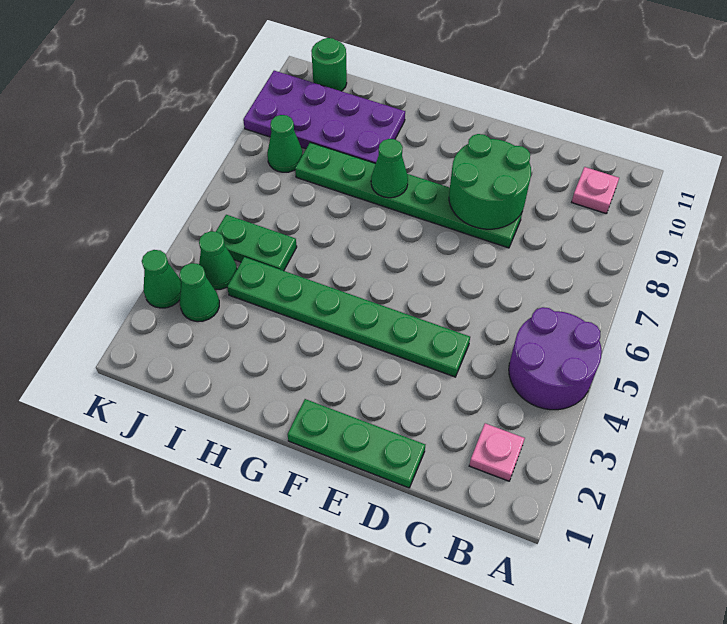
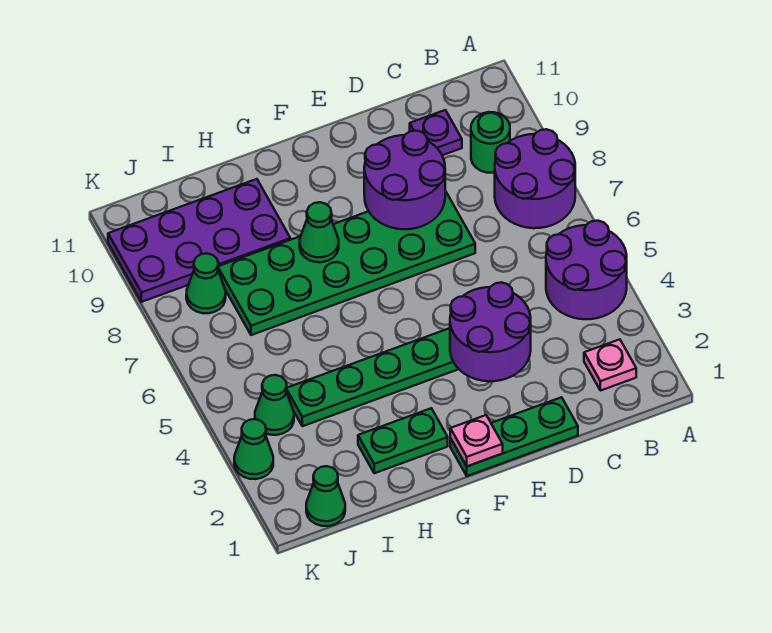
none -> purple 2x2 round brick [495,129,575,228]
pink 1x1 plate [572,167,619,214] -> pink 1x1 plate moved to [450,415,503,466]
none -> purple 1x1 plate [410,110,462,155]
none -> purple 2x2 round brick [450,283,531,381]
green 1x6 plate [295,142,522,248] -> green 2x6 plate [218,191,475,335]
green 2x2 round brick [449,134,531,229] -> purple 2x2 round brick [364,131,445,229]
green 1x2 plate [216,215,297,271] -> green 1x2 plate moved to [358,408,448,473]
green 1x1 cone [179,263,219,322] -> green 1x1 cone moved to [306,466,345,526]
green 1x1 round brick [311,38,347,91] -> green 1x1 round brick moved to [471,112,510,173]

